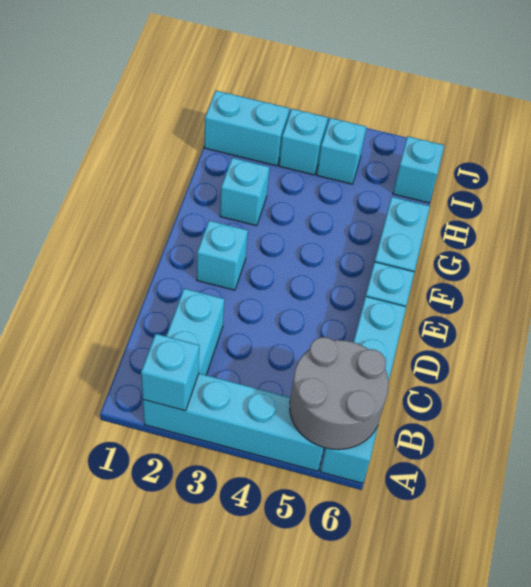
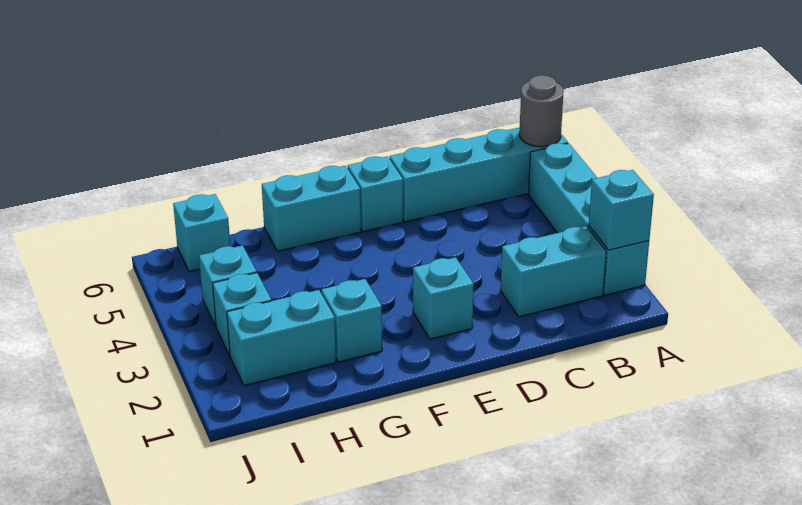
grey 2x2 round brick [290,337,389,450] -> grey 1x1 round brick [519,75,564,147]
cyan 1x2 brick [204,91,290,166] -> cyan 1x2 brick turned to [227,290,336,386]

